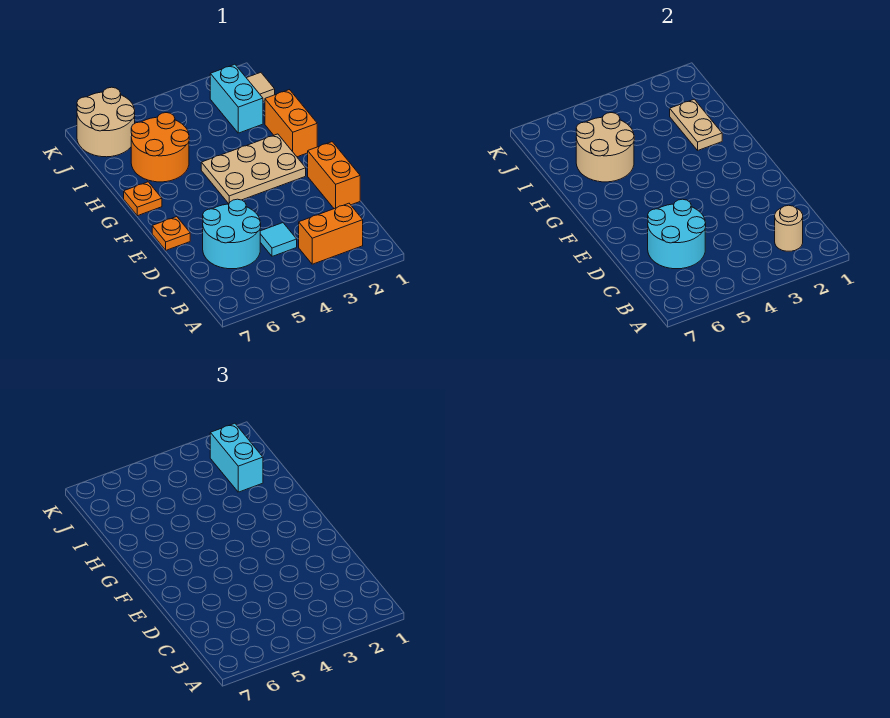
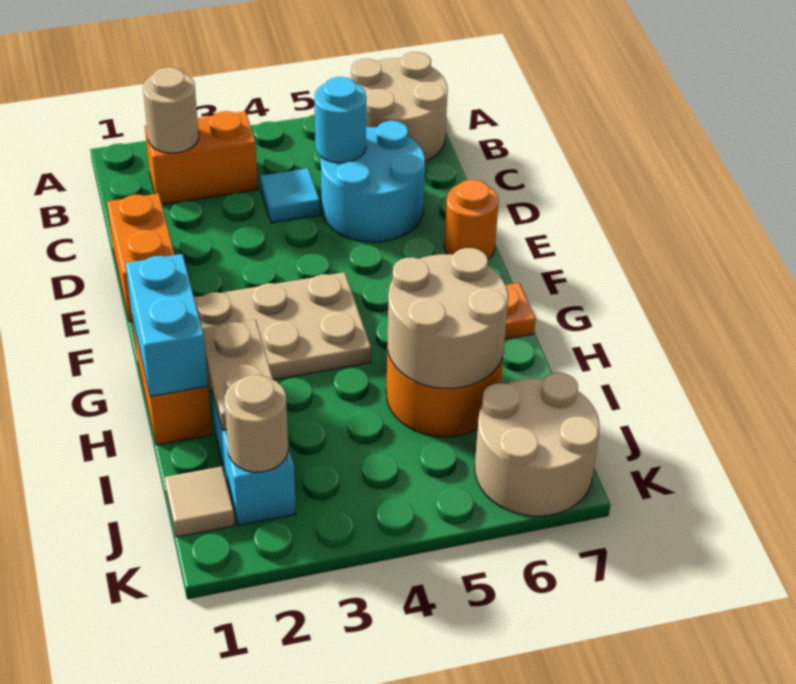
none -> tan 2x2 round brick [350,52,448,162]
cyan 2x2 round brick [648,199,706,269] -> cyan 1x1 round brick [315,77,366,163]
orange 1x1 plate [152,217,190,250] -> orange 1x1 round brick [444,180,499,259]
cyan 1x2 brick [210,423,263,492] -> cyan 1x2 brick moved to [126,254,208,396]
none -> tan 1x1 round brick [224,375,288,472]

